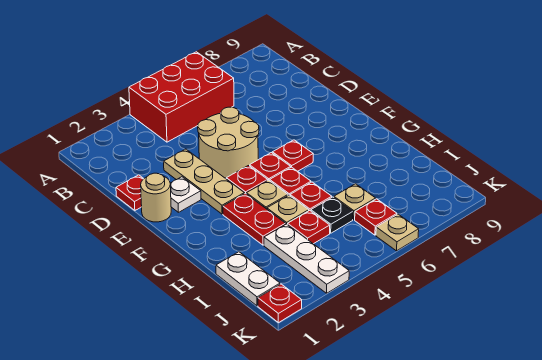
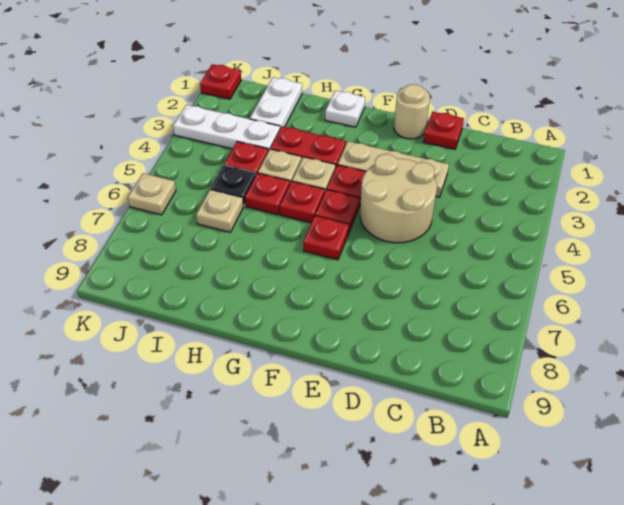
red 2x3 brick [129,52,234,142] -> none
white 1x1 plate [170,177,201,212] -> white 1x1 plate moved to [325,91,365,127]
white 1x2 plate [216,252,280,306] -> white 1x2 plate turned to [250,77,302,128]
red 1x1 plate [355,199,397,235] -> none

